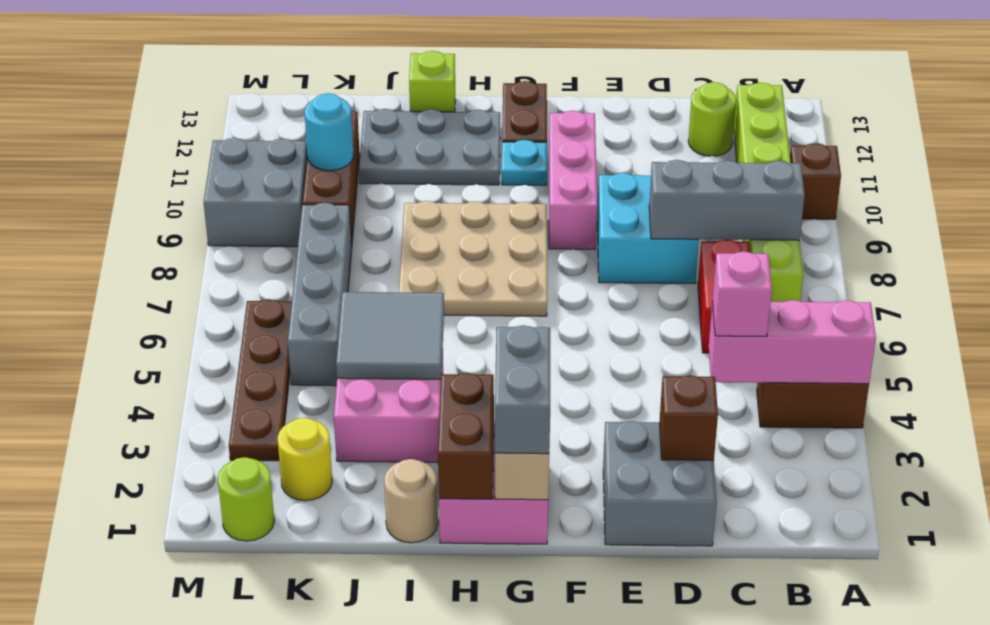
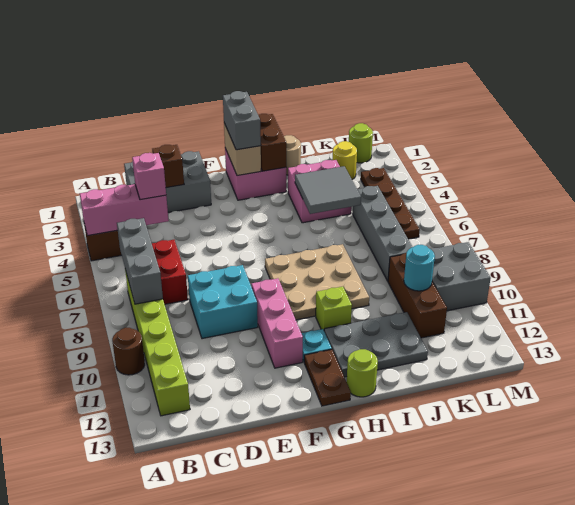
brown 1x1 brick [790,143,841,219] -> brown 1x1 round brick [112,328,145,375]
grey 1x3 brick [649,160,805,240] -> grey 1x3 brick turned to [117,218,163,304]
lime 1x1 round brick [688,82,736,156] -> lime 1x1 round brick moved to [347,349,378,397]
grey 2x2 brick [603,421,717,546] -> grey 2x3 brick [124,151,211,212]
lime 1x1 brick [409,51,455,112] -> lime 1x1 brick moved to [316,287,352,330]

